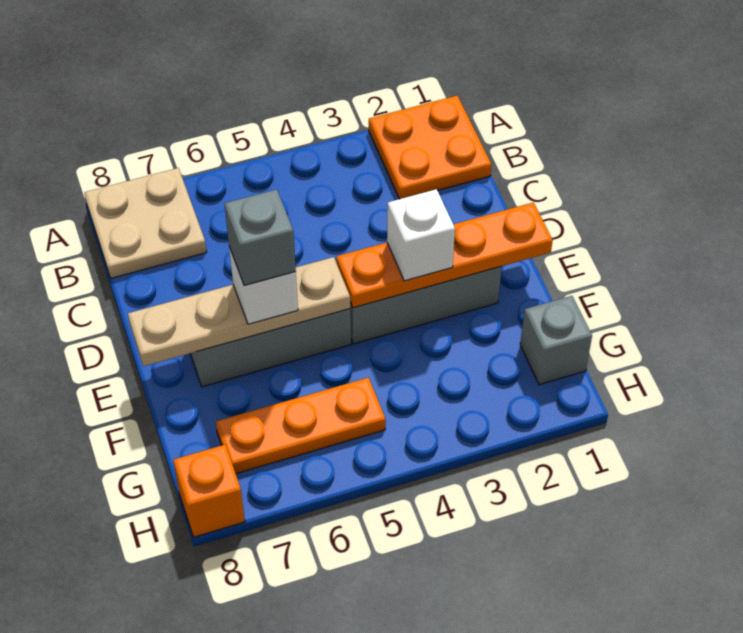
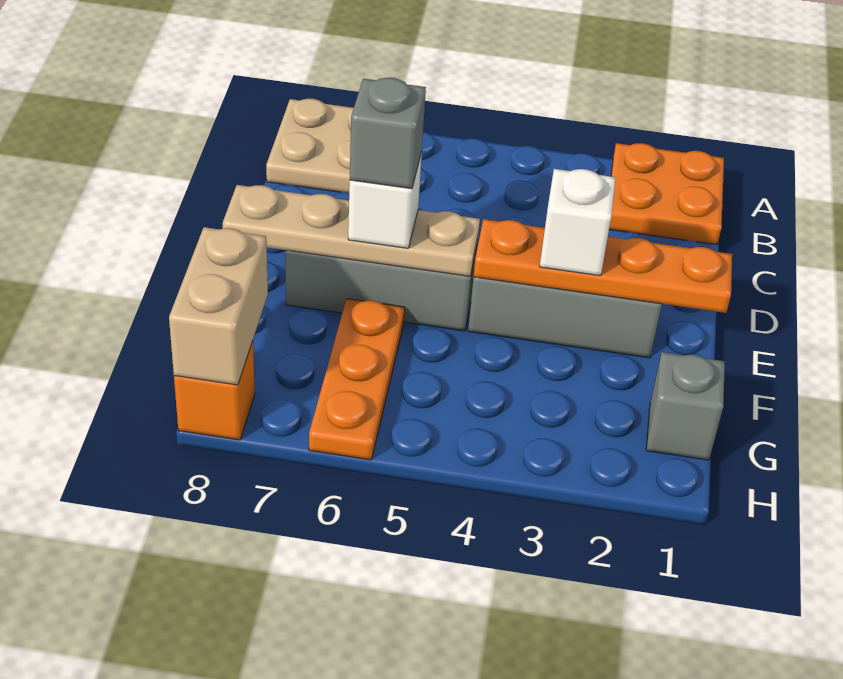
orange 1x3 plate [216,378,386,474] -> orange 1x3 plate turned to [309,299,405,460]
none -> tan 1x2 brick [169,227,268,385]

